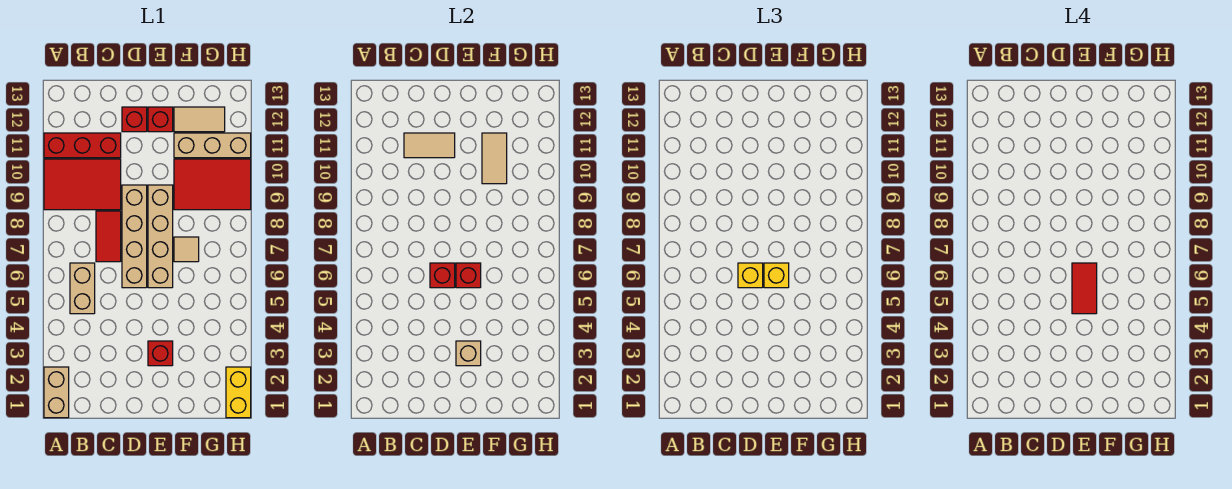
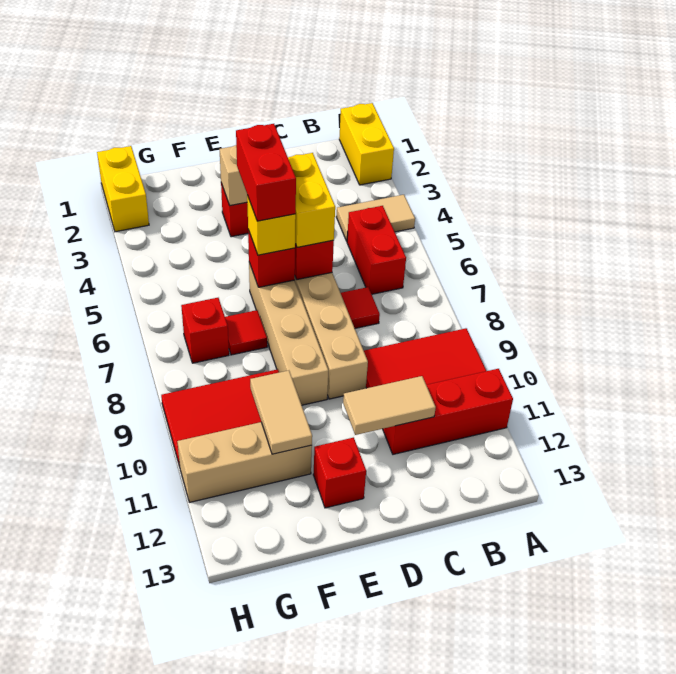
tan 1x2 brick [44,367,69,418] -> yellow 1x2 brick [339,103,394,185]
tan 1x2 brick [70,263,95,314] -> red 1x2 brick [347,206,406,294]
red 1x2 tile [96,211,121,262] -> red 1x1 tile [341,287,380,328]
yellow 1x1 brick [738,263,763,288] -> yellow 1x2 brick [288,153,335,247]
red 1x1 brick [122,107,147,132] -> red 1x1 brick moved to [181,298,229,363]
red 1x2 tile [1072,263,1097,314] -> red 1x2 brick [236,124,296,221]
tan 1x1 tile [174,237,199,262] -> red 1x1 tile [225,310,267,355]
tan 1x2 tile [174,107,225,132] -> tan 1x2 tile moved to [337,195,415,241]

